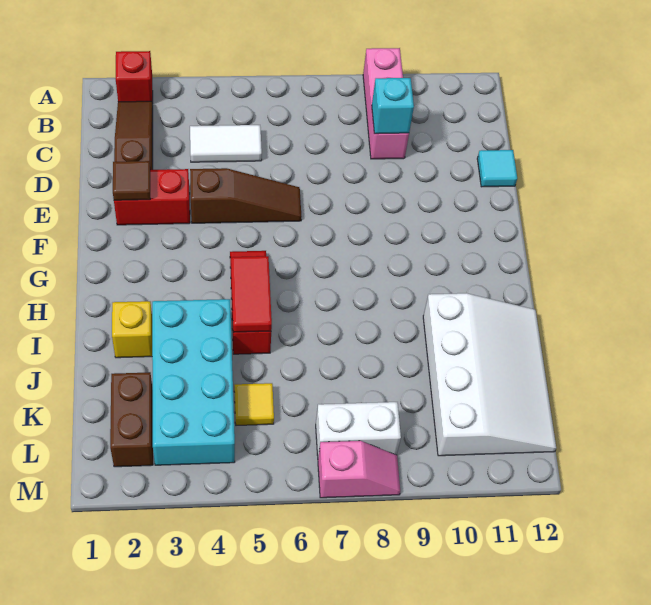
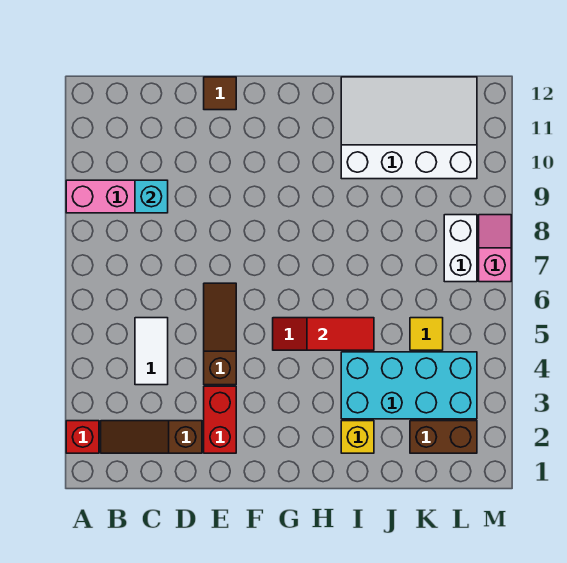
cyan 1x1 tile [477,150,517,187] -> none
brown 1x1 tile [113,161,150,200] -> brown 1x1 tile moved to [204,77,236,110]

